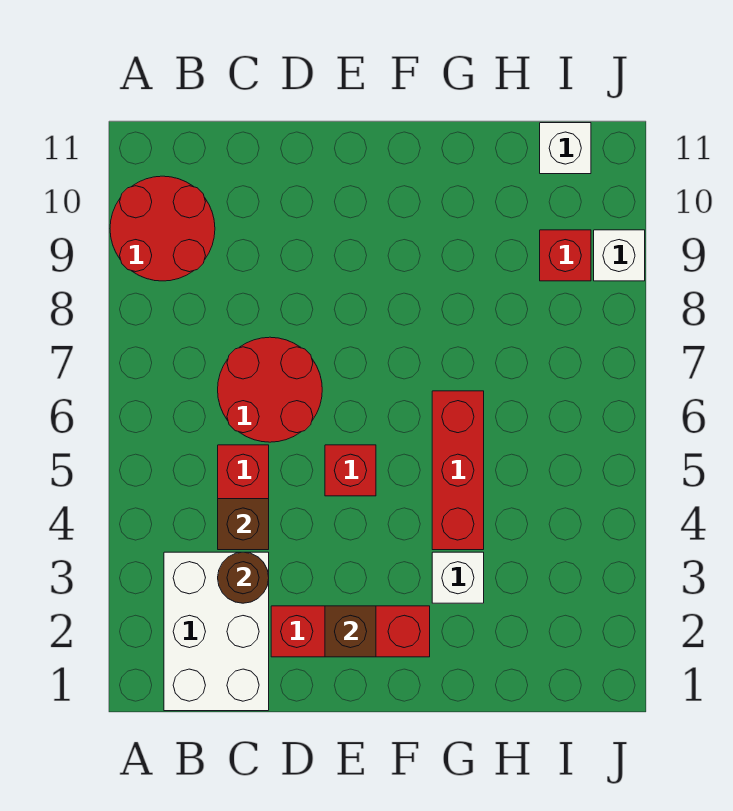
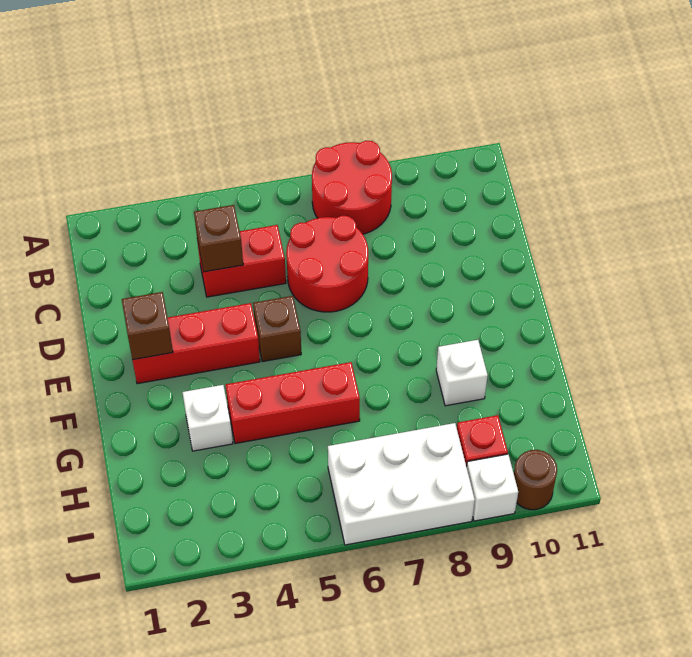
red 2x2 round brick [110,176,215,281] -> red 2x2 round brick moved to [312,141,392,234]
white 2x3 brick [164,552,269,711] -> white 2x3 brick moved to [328,423,475,545]
brown 1x1 round brick [218,552,269,603] -> brown 1x1 round brick moved to [514,450,557,510]
red 1x3 brick [271,606,430,657] -> red 1x3 brick turned to [132,303,260,384]
red 1x1 brick [325,445,376,496] -> brown 1x1 brick [253,296,301,362]
white 1x1 brick [540,123,591,174] -> white 1x1 brick moved to [436,340,488,406]

